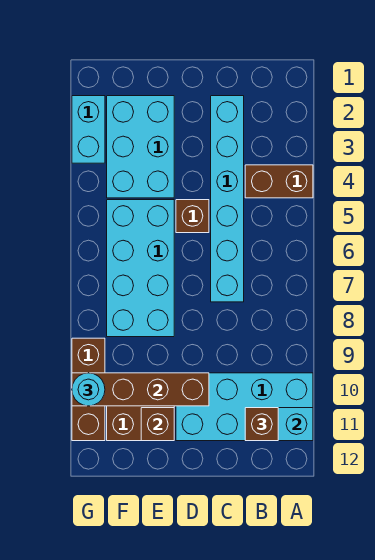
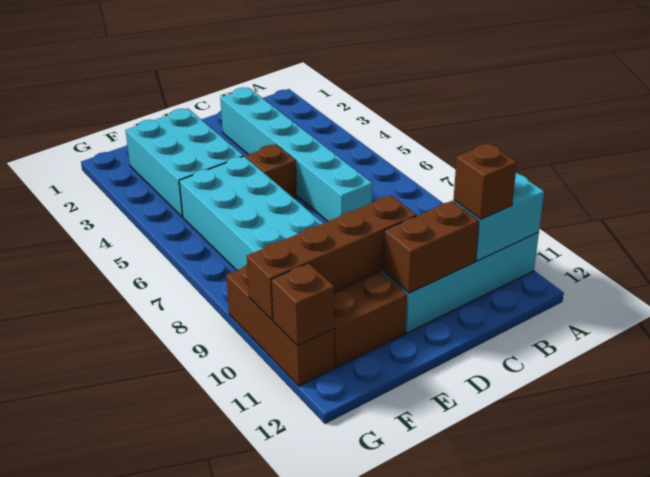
brown 1x2 brick [245,165,313,198] -> brown 1x2 brick moved to [383,201,479,293]
brown 1x1 brick [141,408,174,441] -> brown 1x1 brick moved to [272,263,334,346]
cyan 1x2 brick [72,96,105,163] -> none
cyan 1x1 round brick [72,373,105,406] -> none

